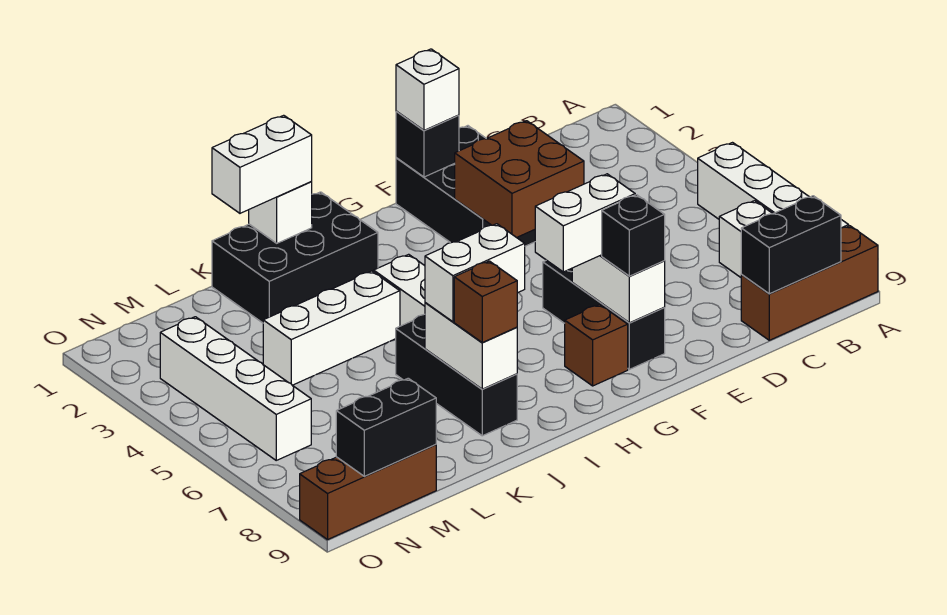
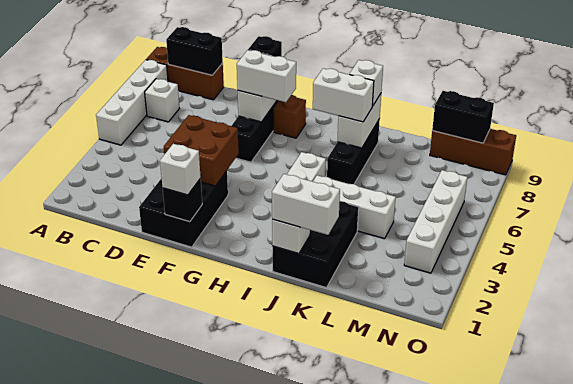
black 2x3 brick [212,192,378,323] -> black 2x3 brick turned to [272,201,359,288]
brown 1x1 brick [454,261,517,342] -> white 1x1 brick [349,60,383,106]

